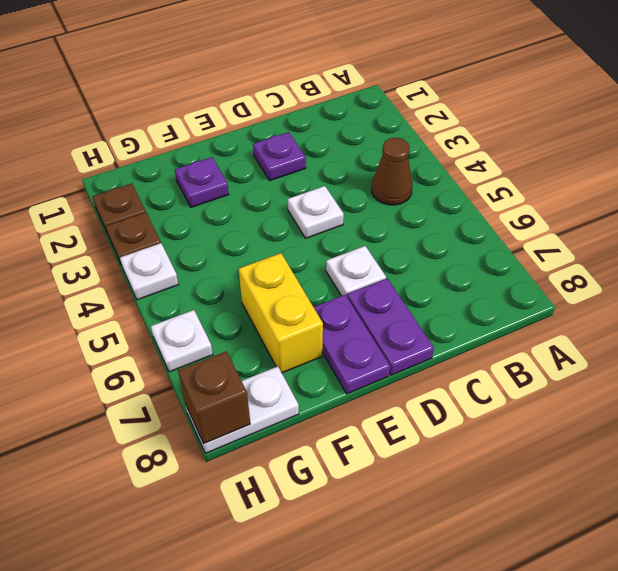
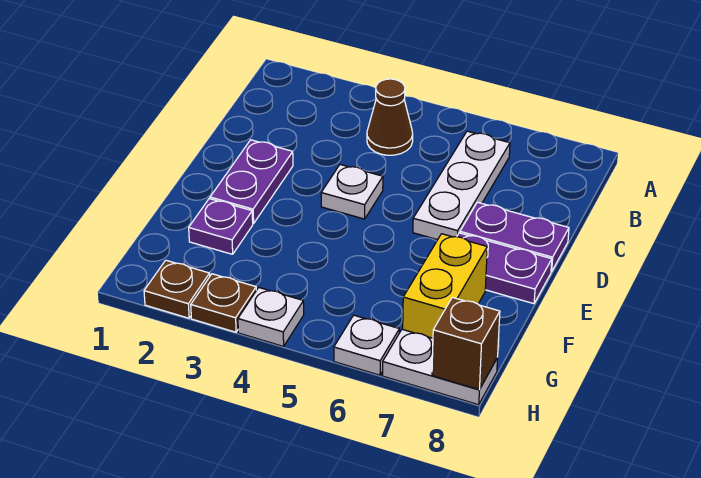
purple 1x1 plate [253,132,306,181] -> purple 1x2 plate [210,140,293,224]
white 1x1 plate [326,246,386,296] -> white 1x3 plate [413,131,510,240]
yellow 1x2 brick [239,253,323,373] -> yellow 1x2 brick turned to [403,234,487,338]
white 1x2 plate [186,366,299,453] -> white 1x2 plate turned to [382,329,498,405]

